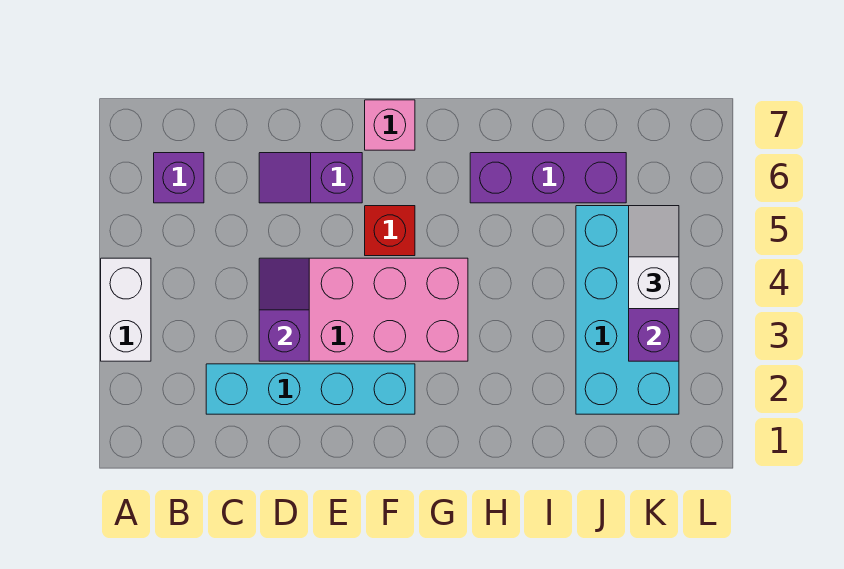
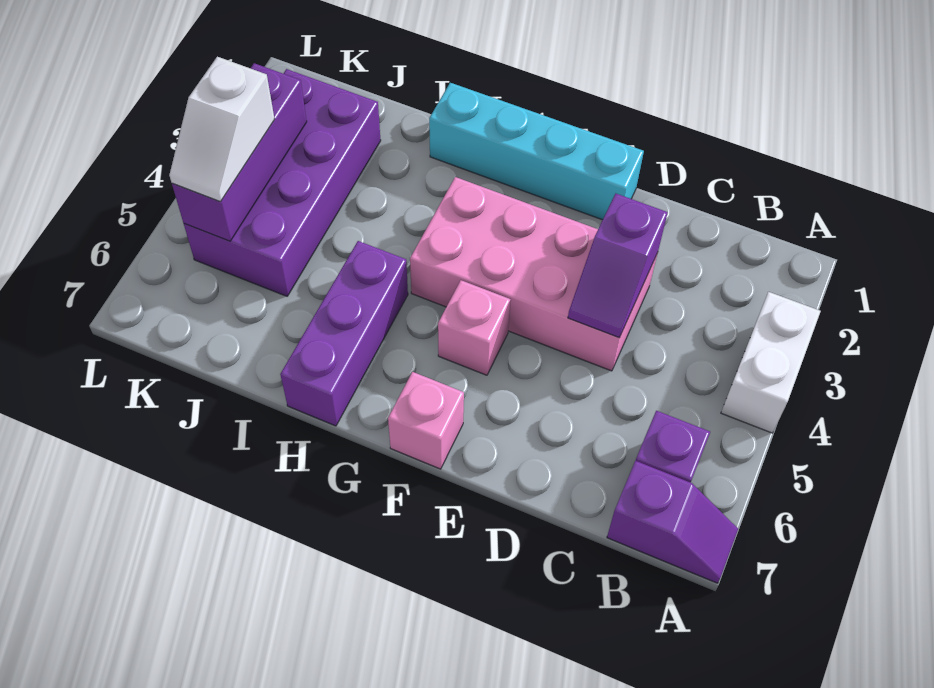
cyan 1x4 brick [206,364,415,414] -> cyan 1x4 brick moved to [429,83,644,220]
purple 1x2 slope [259,153,362,203] -> purple 1x2 slope moved to [607,461,738,583]
red 1x1 brick [365,206,415,256] -> pink 1x1 brick [438,280,511,375]
purple 1x3 brick [470,153,626,203] -> purple 1x3 brick turned to [280,241,408,426]
cyan 2x4 brick [576,206,679,414] -> purple 2x4 brick [184,69,381,296]

